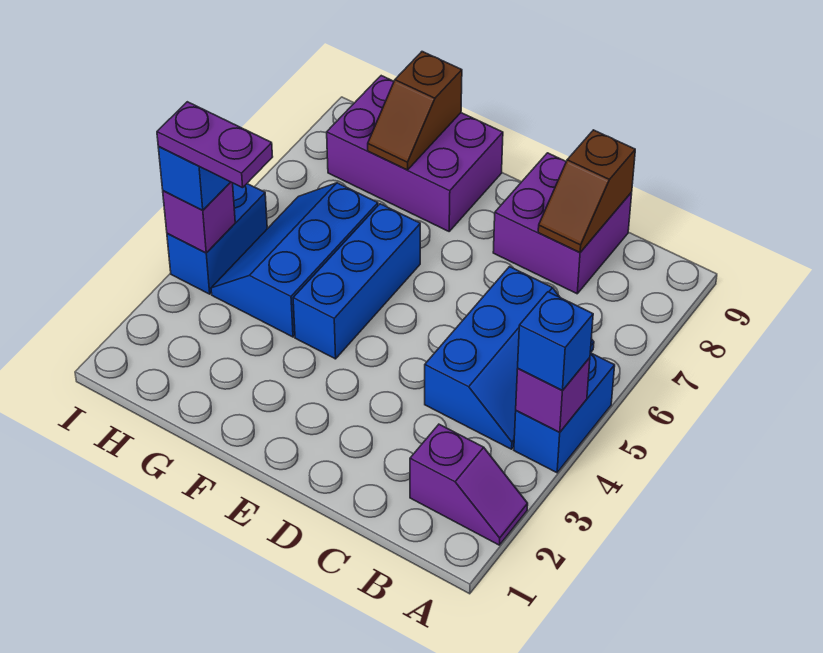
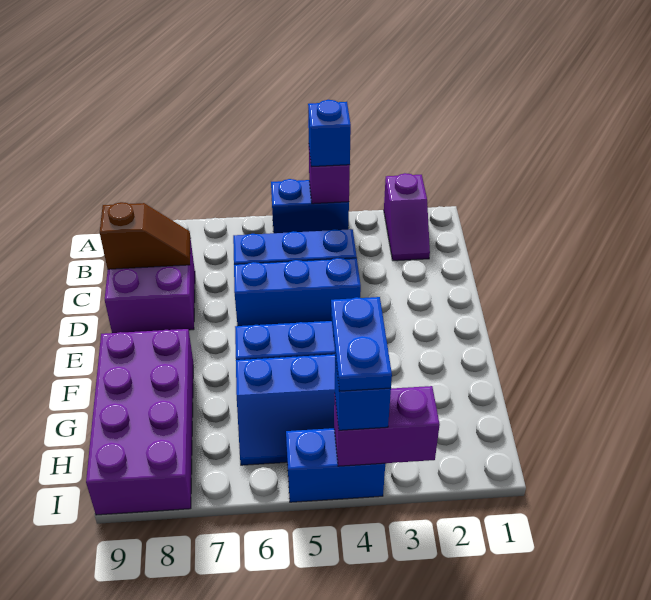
purple 1x2 slope [410,424,528,545] -> purple 1x2 slope turned to [384,173,430,261]
none -> blue 1x3 brick [234,258,361,326]
purple 2x3 brick [327,76,503,231] -> purple 2x4 brick [86,329,193,515]
brown 1x2 slope [368,52,462,170] -> none
purple 1x2 plate [157,102,273,188] -> blue 1x2 plate [331,297,392,391]
purple 1x1 brick [163,182,235,253] -> purple 1x2 brick [334,386,440,466]

